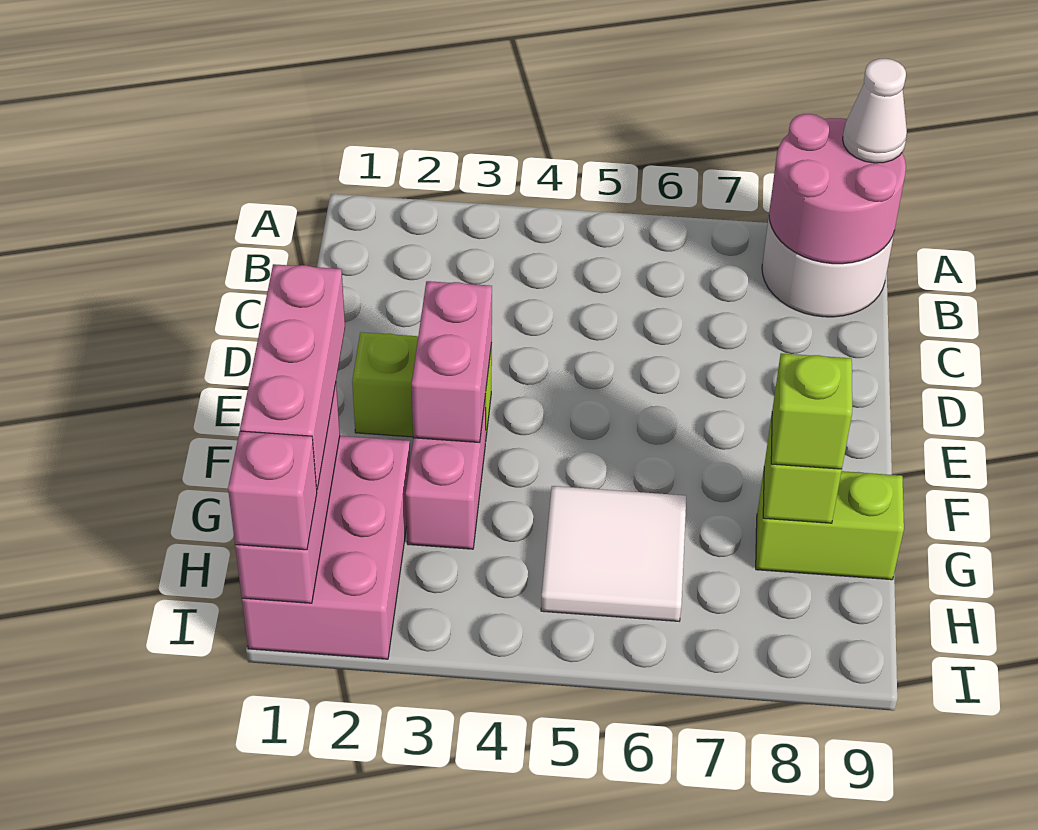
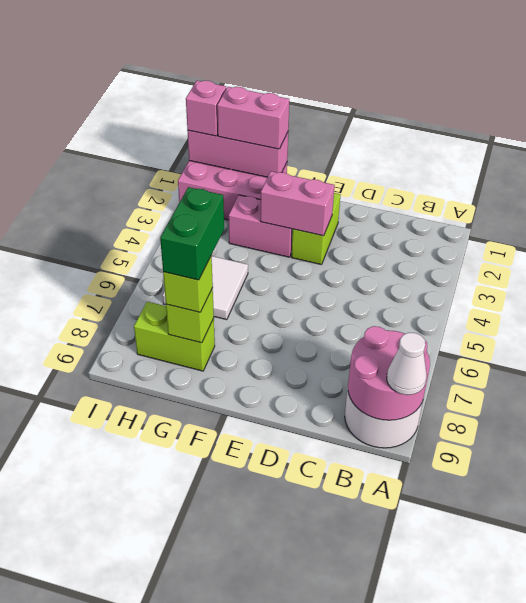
pink 1x3 brick [240,264,345,489] -> pink 1x2 brick [217,87,289,149]
none -> green 1x2 brick [160,187,224,280]
lime 1x2 brick [756,471,904,580] -> lime 1x2 brick turned to [134,302,215,371]

